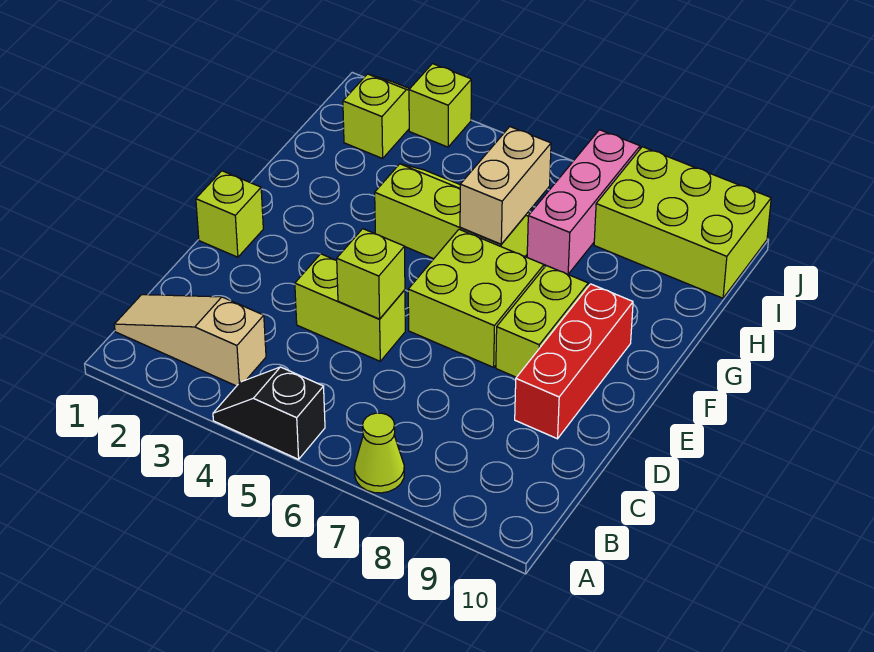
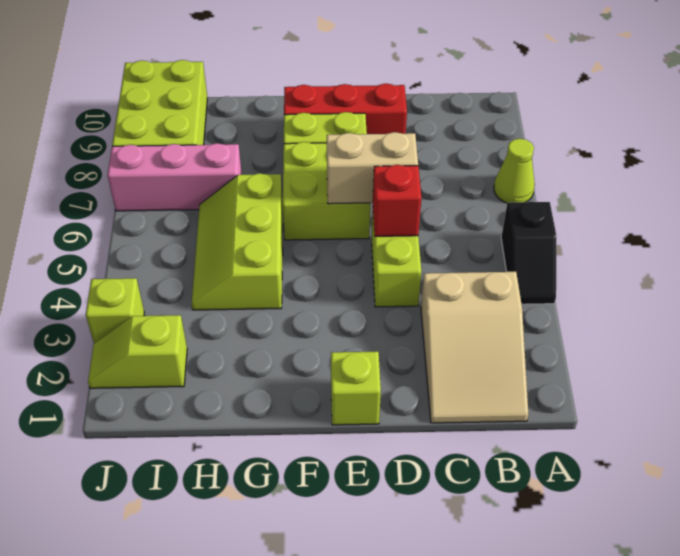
tan 1x3 slope [114,295,266,386] -> tan 2x3 slope [421,272,528,423]
lime 1x1 brick [337,229,405,319] -> red 1x1 brick [373,165,421,236]
tan 1x2 brick [460,127,551,244] -> tan 1x2 brick moved to [327,132,418,204]

